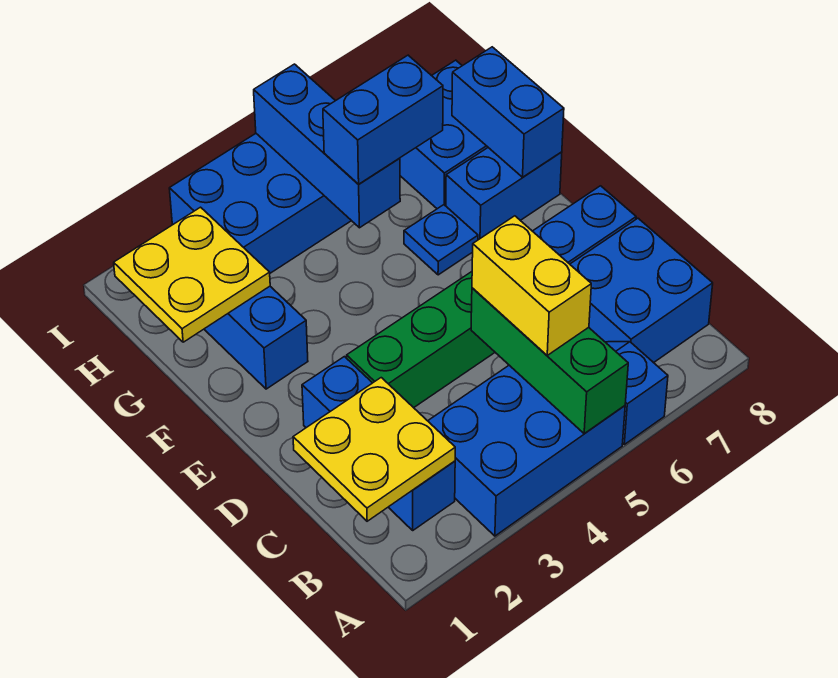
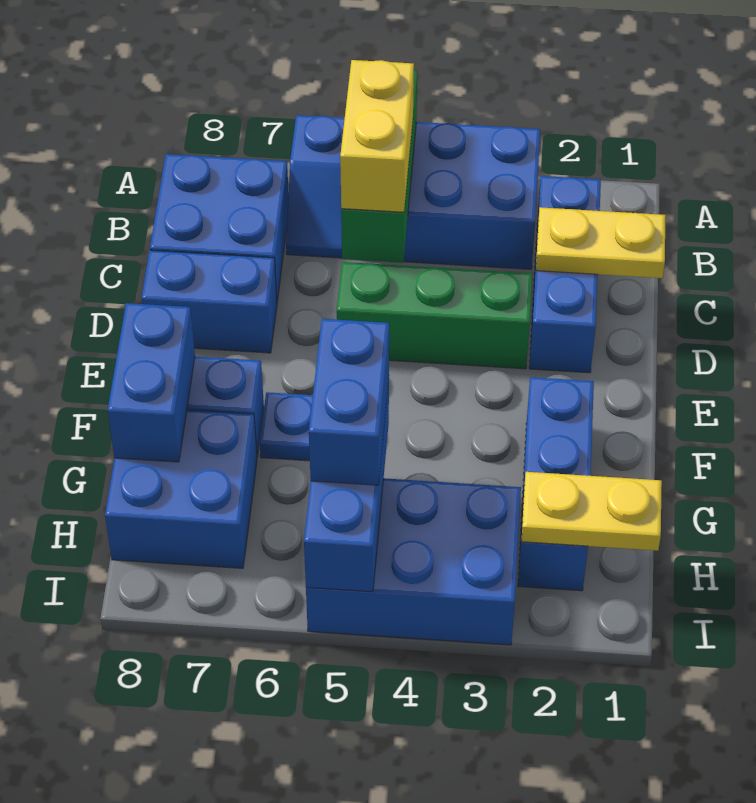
yellow 2x2 plate [293,378,455,521] -> yellow 1x2 plate [536,207,666,278]
yellow 2x2 plate [114,207,270,342] -> yellow 1x2 plate [521,472,662,551]
blue 1x2 brick [323,55,443,184] -> blue 1x2 brick turned to [309,319,389,485]

